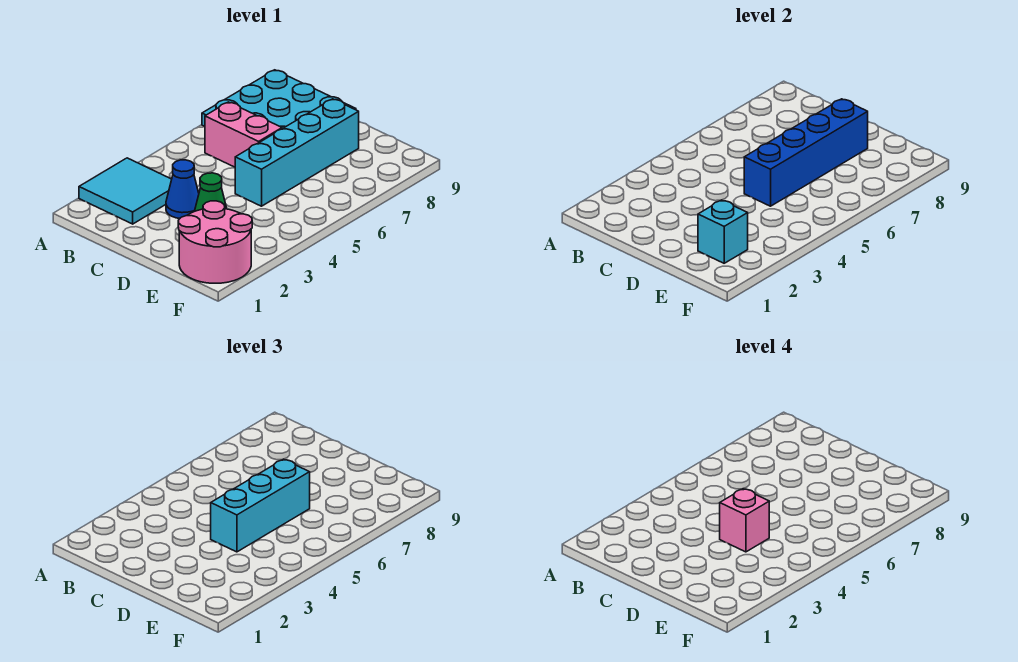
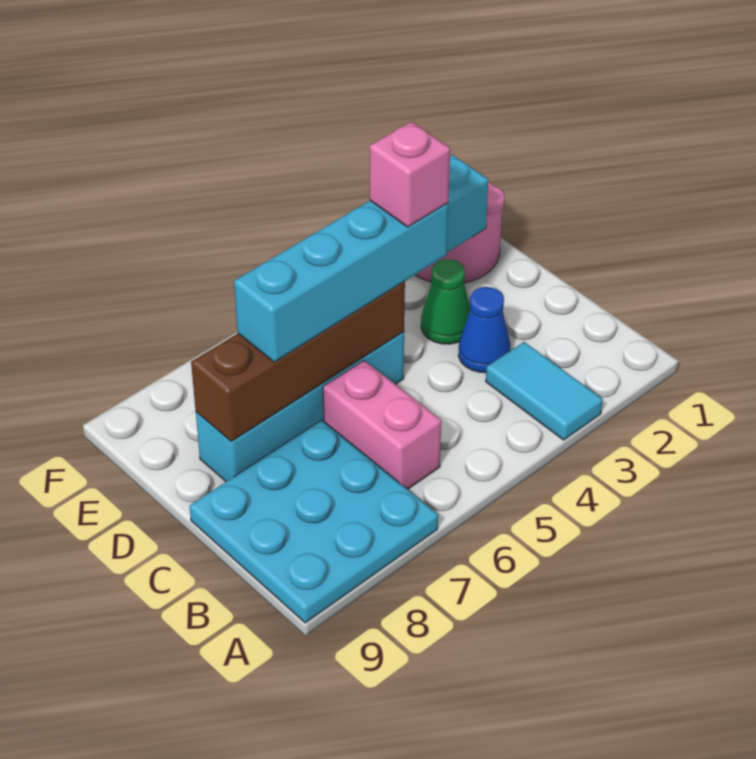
cyan 2x2 tile [79,158,172,224] -> cyan 1x2 tile [486,342,603,440]
cyan 1x3 brick [211,459,310,552] -> cyan 1x4 brick [234,201,449,362]
blue 1x4 brick [744,99,868,206] -> brown 1x4 brick [191,282,405,441]

